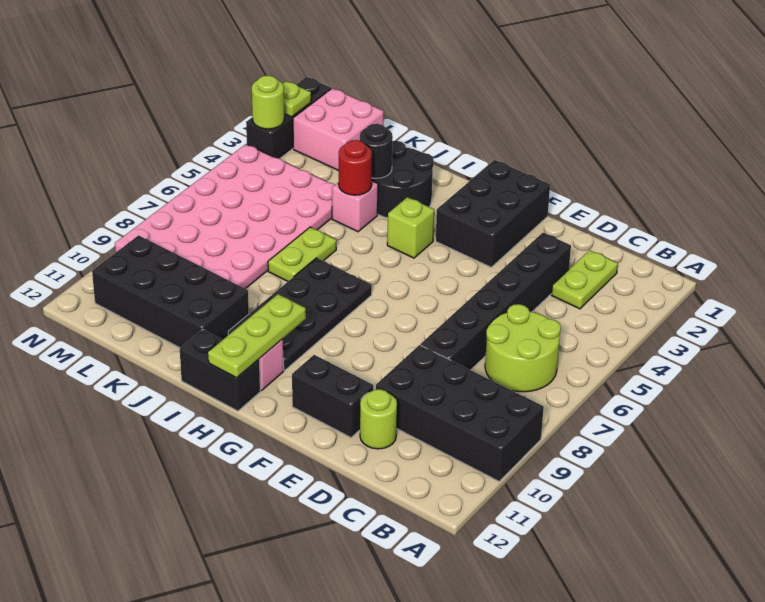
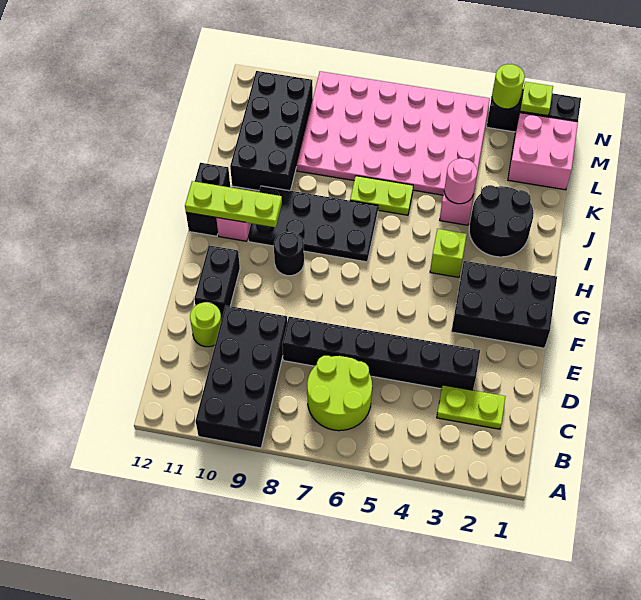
black 1x1 round brick [360,124,393,178] -> black 1x1 round brick moved to [274,232,304,276]
red 1x1 round brick [339,140,372,195] -> pink 1x1 round brick [444,158,477,204]

